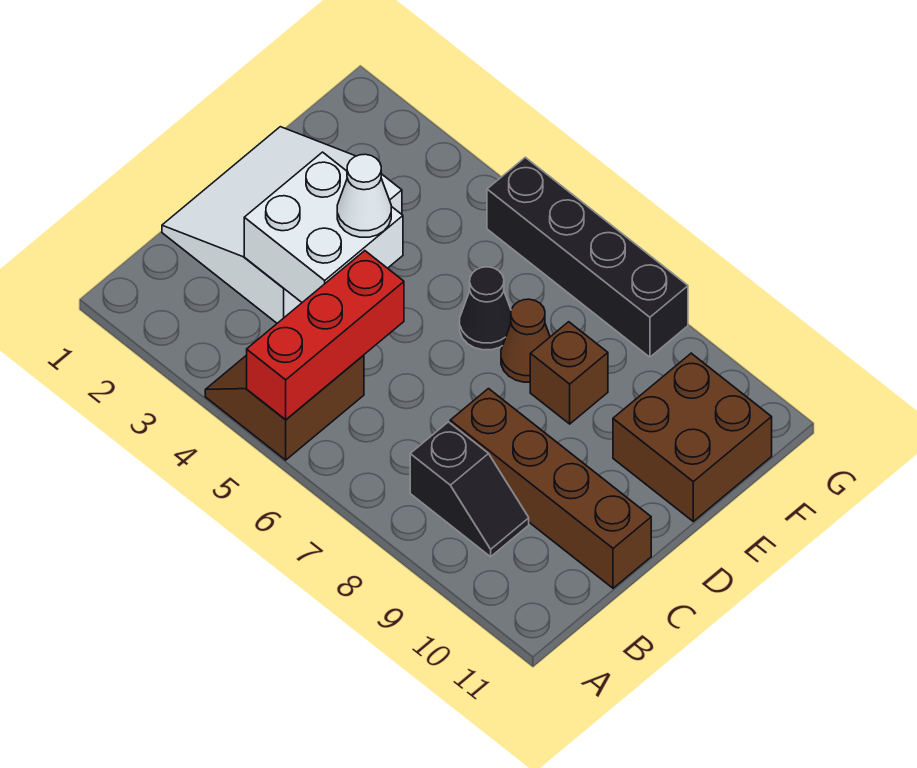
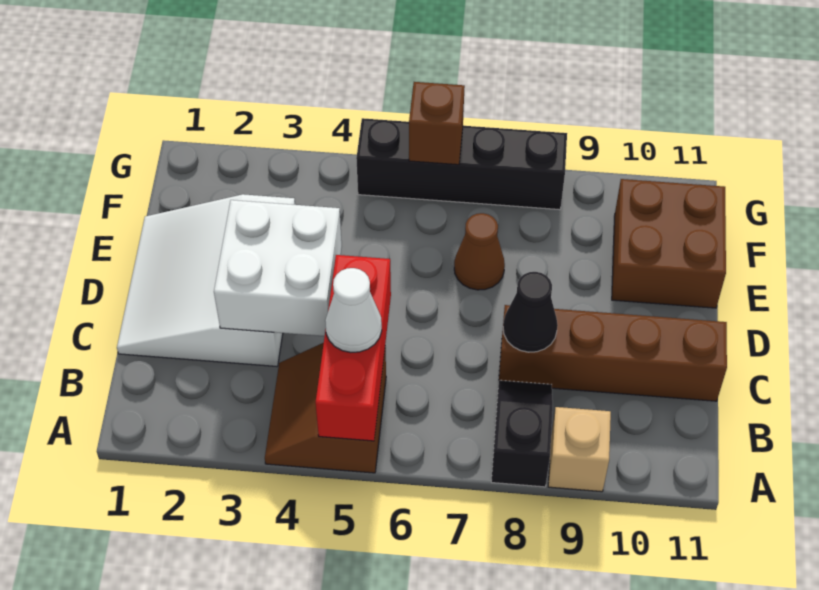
none -> tan 1x1 brick [548,407,611,492]
black 1x2 slope [410,422,529,557] -> black 1x2 slope turned to [491,380,553,487]
white 1x1 cone [337,154,391,237] -> white 1x1 cone moved to [325,268,382,352]
black 1x1 cone [460,267,511,350] -> black 1x1 cone moved to [503,272,558,352]
brown 1x1 brick [530,322,608,424] -> brown 1x1 brick moved to [409,82,465,165]

